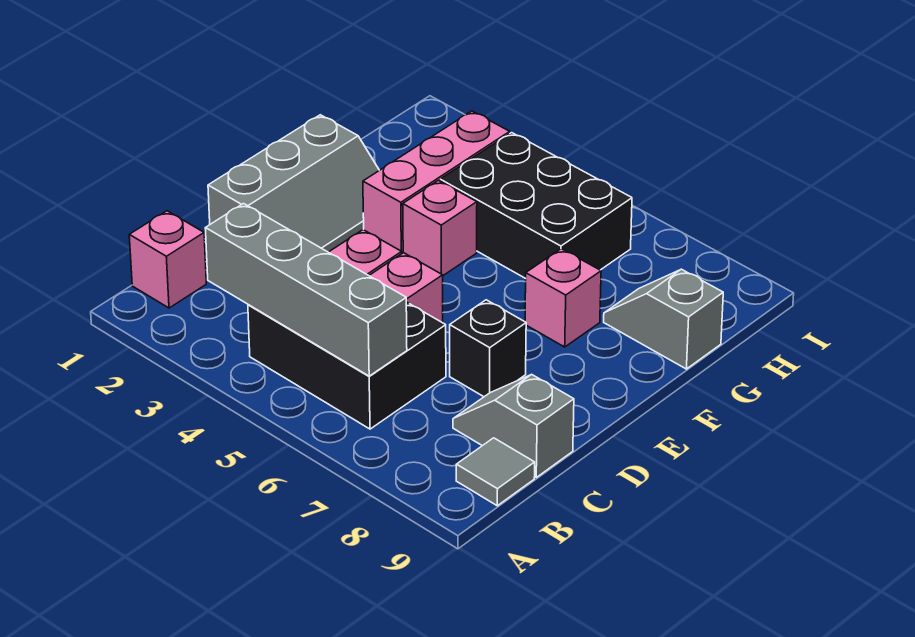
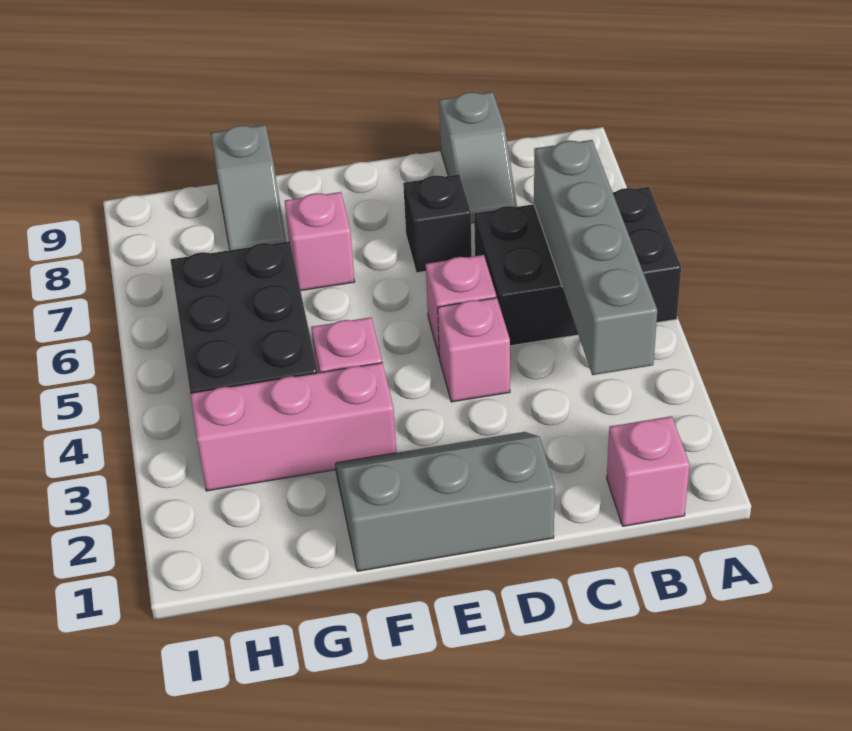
black 2x3 brick [248,302,446,429] -> black 2x3 brick turned to [474,187,681,346]
grey 1x1 tile [456,438,535,506] -> none

